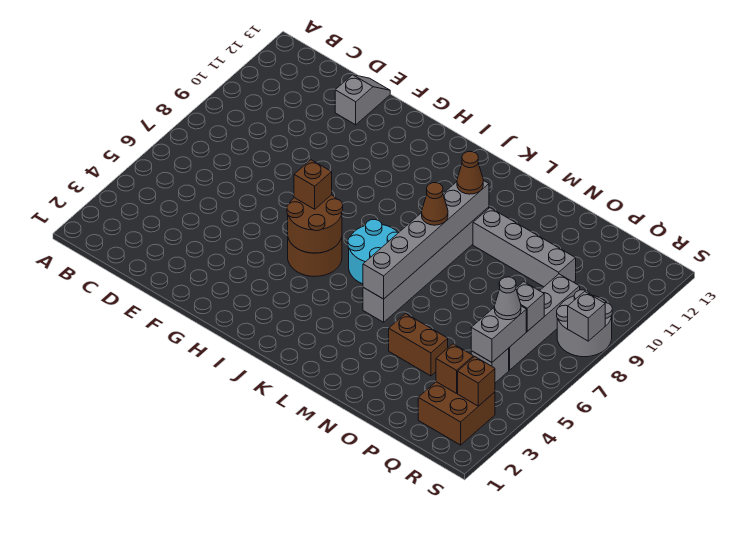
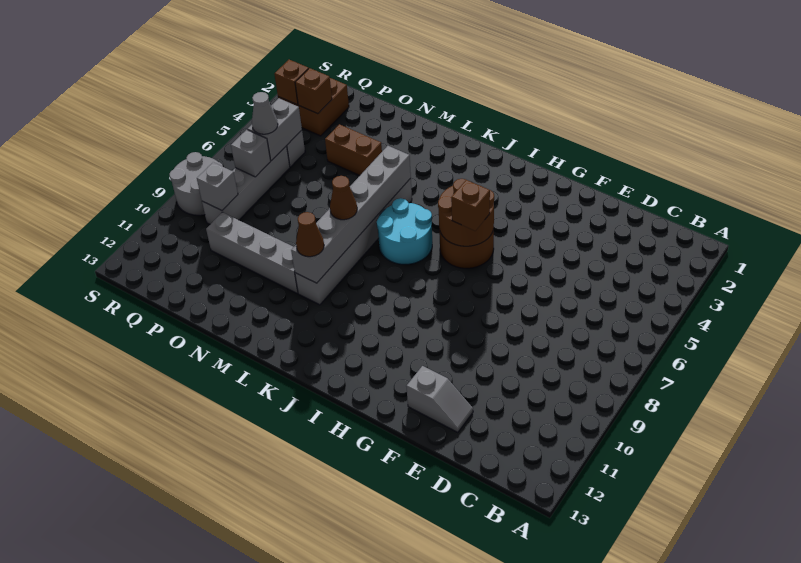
grey 1x2 slope [335,75,390,125] -> grey 1x2 slope turned to [406,366,473,432]
grey 1x1 brick [568,291,605,341] -> grey 1x1 brick moved to [197,162,238,211]

